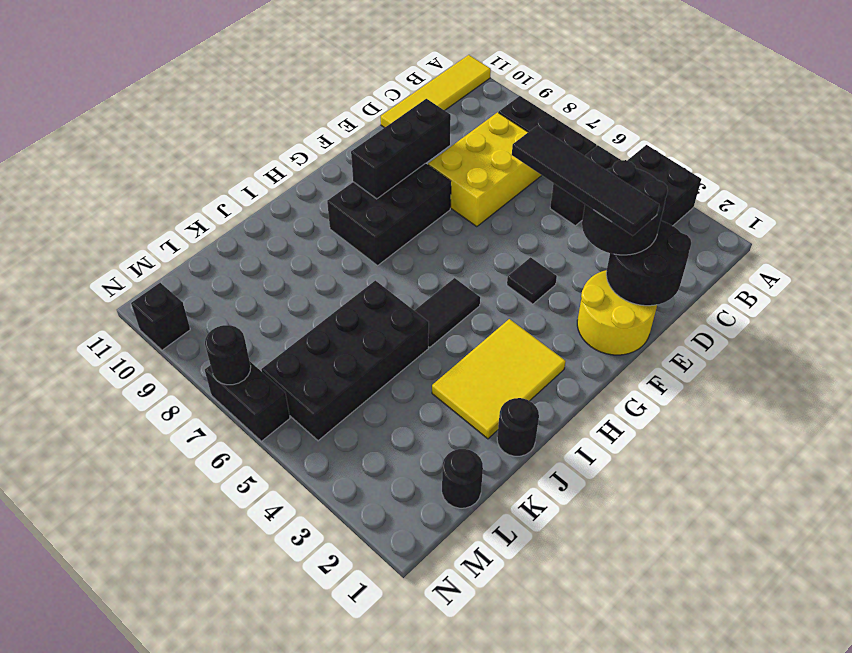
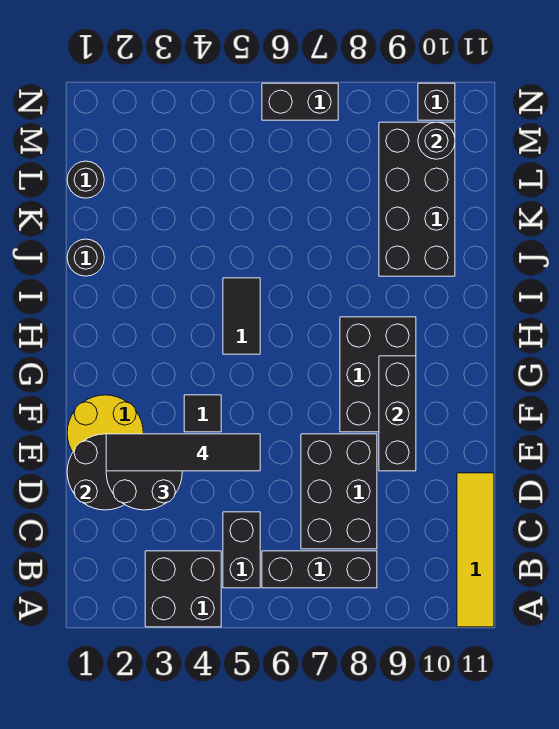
yellow 2x3 brick [428,112,542,227] -> black 2x3 brick [301,434,377,549]
yellow 2x3 tile [432,319,566,439] -> none
black 2x4 brick [261,281,429,441] -> black 2x4 brick moved to [379,122,455,276]
black 1x1 round brick [205,325,251,385] -> black 1x1 round brick moved to [418,122,455,159]

